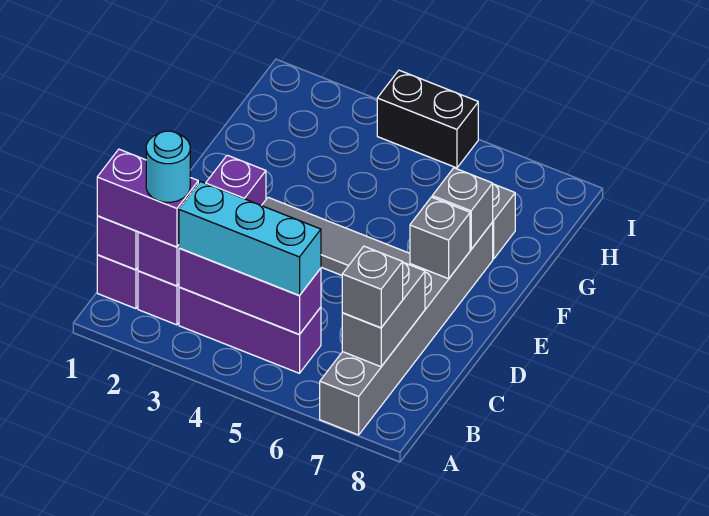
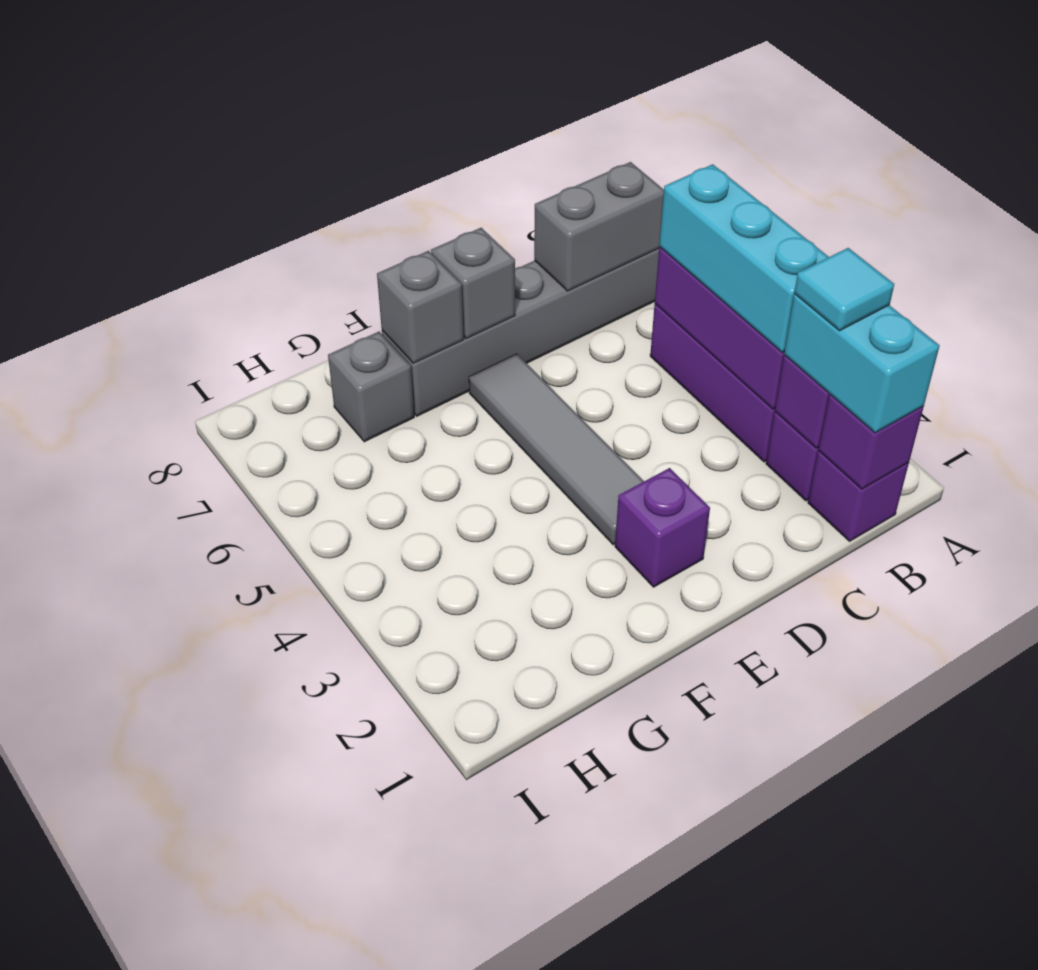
purple 1x2 brick [97,149,198,247] -> cyan 1x2 brick [784,294,939,433]
cyan 1x1 round brick [146,131,190,202] -> cyan 1x1 tile [794,248,894,331]
grey 1x1 brick [342,246,403,328] -> none
black 1x2 brick [377,70,478,168] -> none

